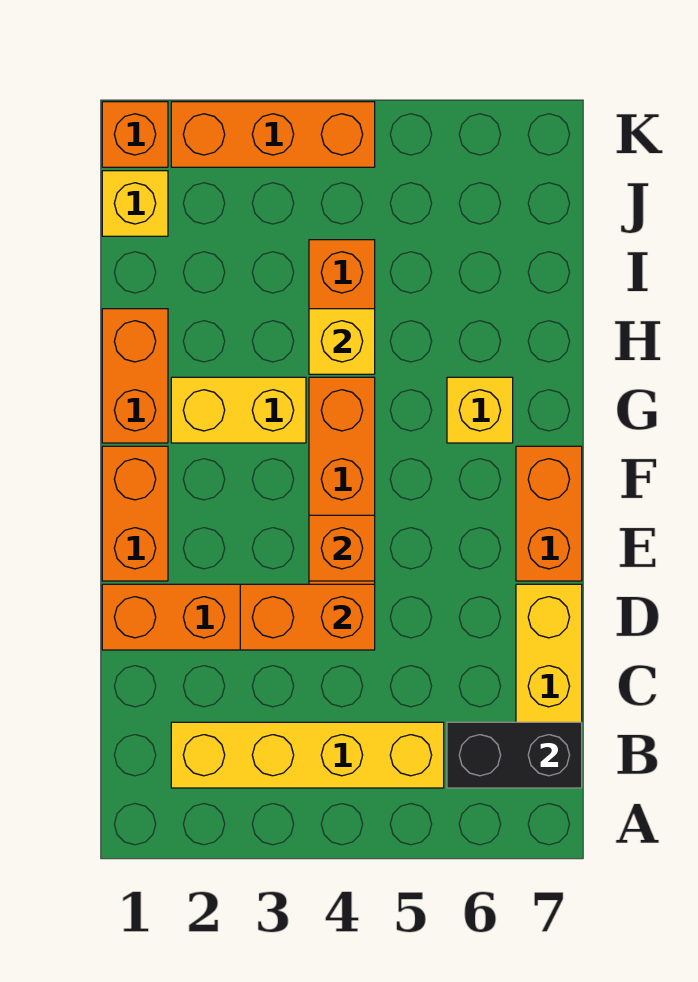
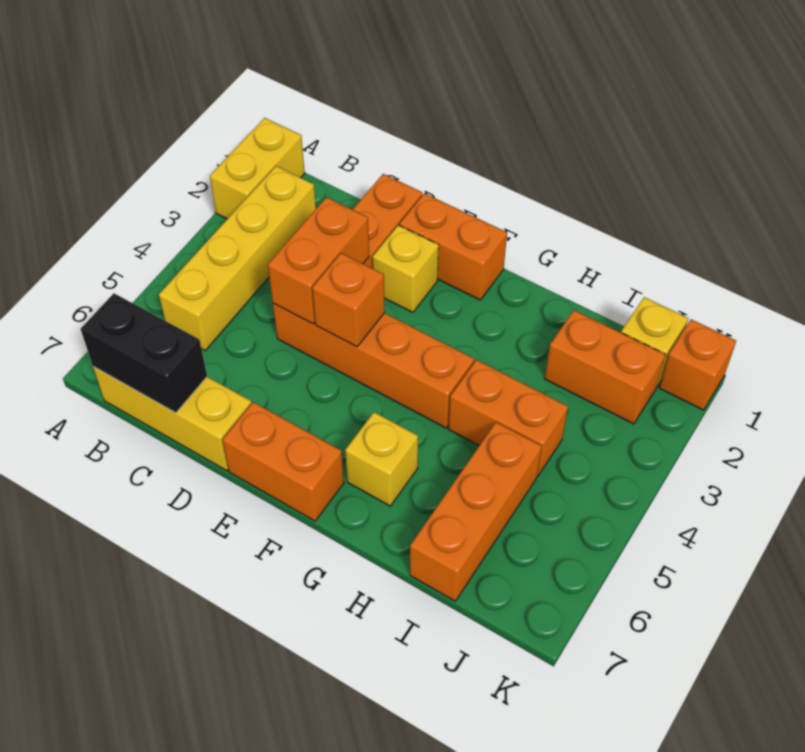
black 1x2 brick [447,722,582,788] -> black 1x2 brick turned to [81,293,207,413]
orange 1x2 brick [102,309,168,443] -> orange 1x2 brick moved to [545,310,665,424]
yellow 1x2 brick [171,377,306,443] -> yellow 1x2 brick moved to [210,118,305,219]
yellow 1x1 brick [309,309,375,374] -> yellow 1x1 brick moved to [373,225,439,312]
orange 1x3 brick [171,102,375,167] -> orange 1x3 brick moved to [410,422,542,601]

